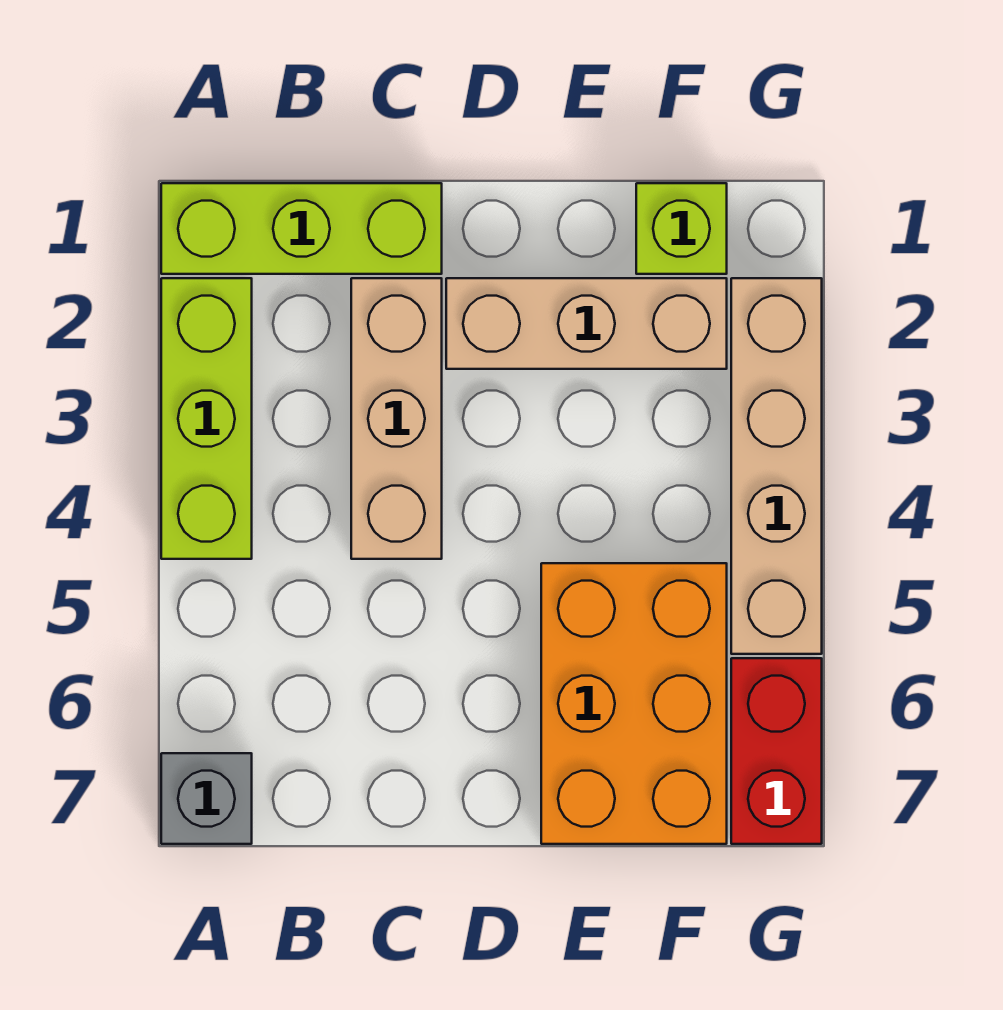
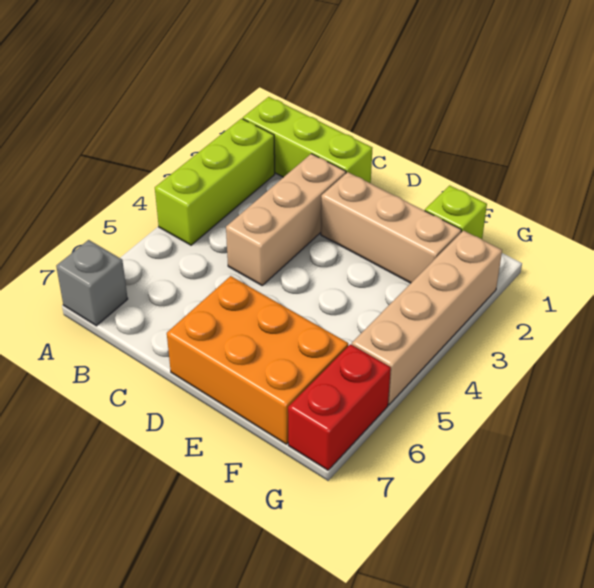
orange 2x3 brick [541,563,727,844] -> orange 2x3 brick turned to [167,276,348,444]

